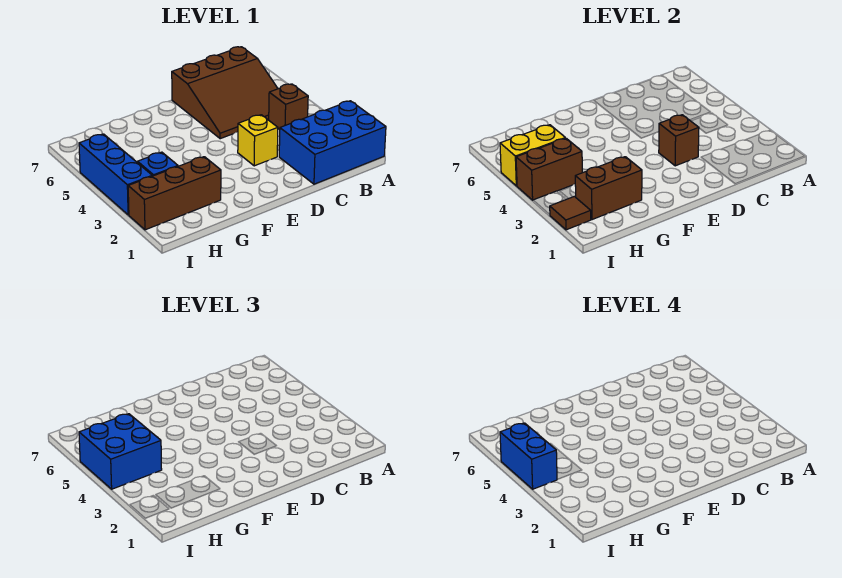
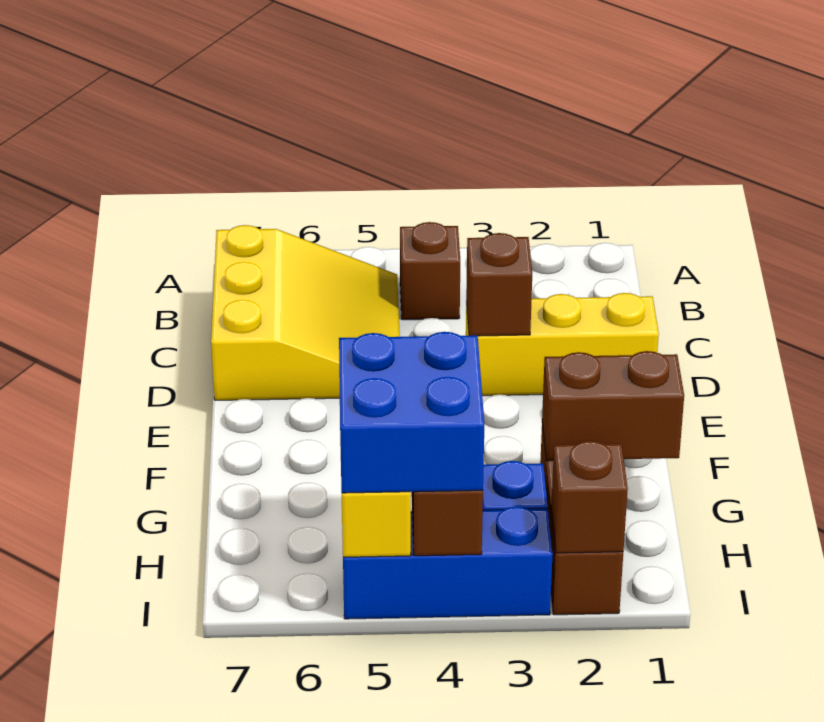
blue 2x3 brick [279,101,386,184] -> none
brown 3x3 slope [172,47,278,139] -> yellow 3x3 slope [211,225,400,400]
yellow 1x1 brick [238,115,278,166] -> yellow 1x3 brick [466,293,659,396]
brown 1x2 brick [575,157,642,220] -> brown 1x2 brick turned to [542,351,684,461]
brown 1x1 tile [550,196,591,230] -> brown 1x1 brick [551,441,628,553]
blue 1x2 brick [500,423,557,489] -> none

